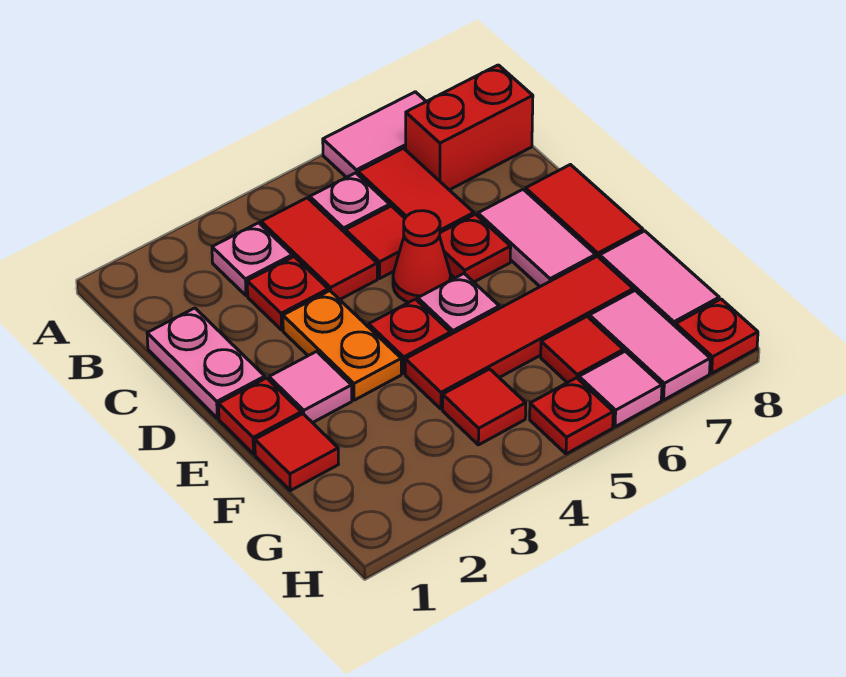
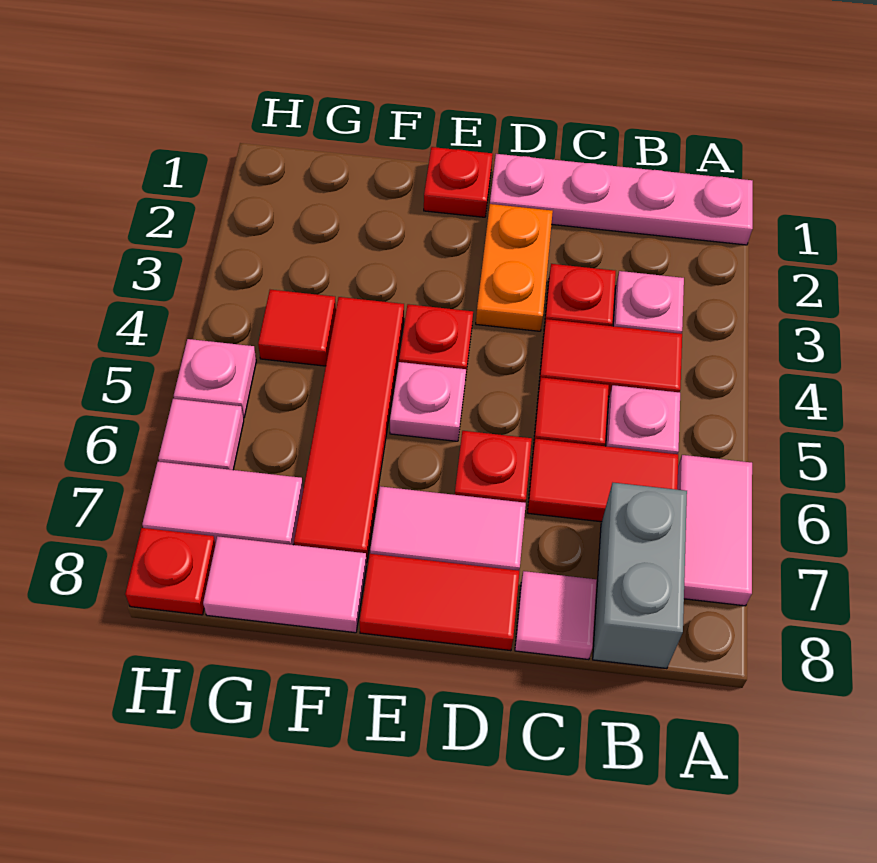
red 1x2 brick [406,65,533,190] -> grey 1x2 brick [593,483,687,669]
pink 1x2 plate [147,308,265,418] -> pink 1x4 plate [490,154,753,245]
orange 1x2 plate [283,291,401,400] -> orange 1x2 plate turned to [476,204,553,331]
red 1x1 cone [393,211,451,302] -> none
pink 1x1 tile [269,351,352,423] -> pink 1x1 tile moved to [515,571,597,660]
red 1x1 tile [255,414,339,491] -> none
red 1x1 tile [541,317,623,383] -> none
red 1x1 plate [530,378,613,454] -> pink 1x1 plate [174,339,256,418]

